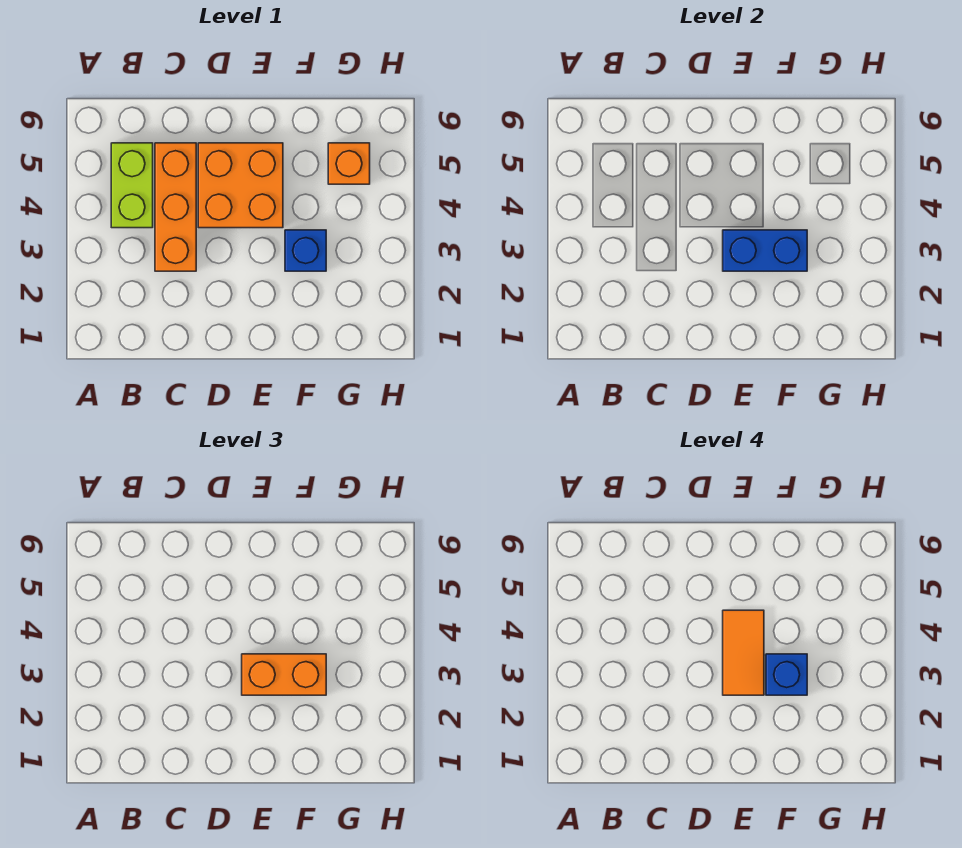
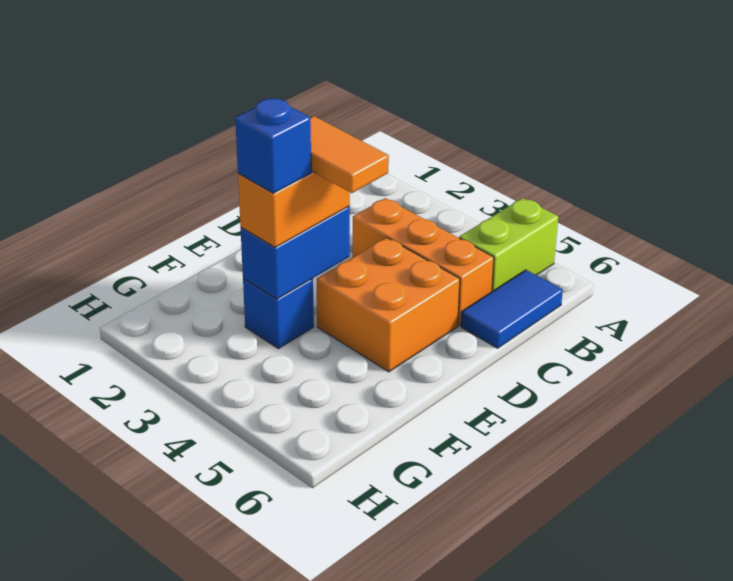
lime 1x2 brick [111,143,153,228] -> lime 1x2 brick turned to [459,198,558,291]
none -> blue 1x2 tile [461,270,563,348]
orange 1x1 brick [328,143,370,184] -> none

